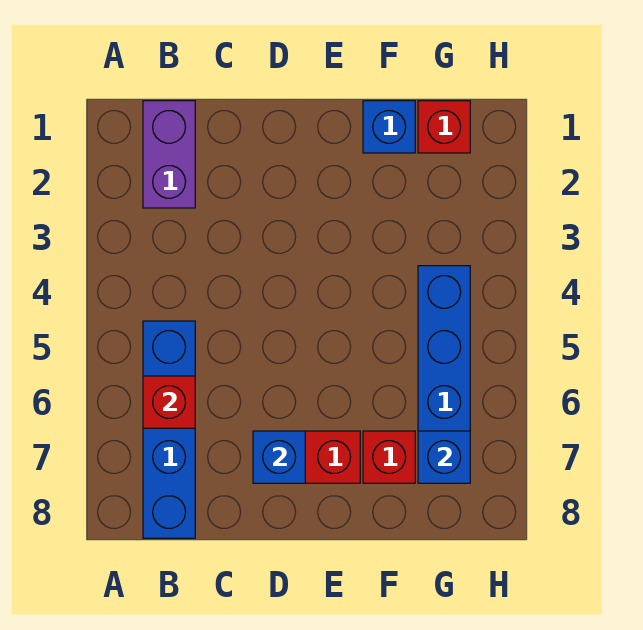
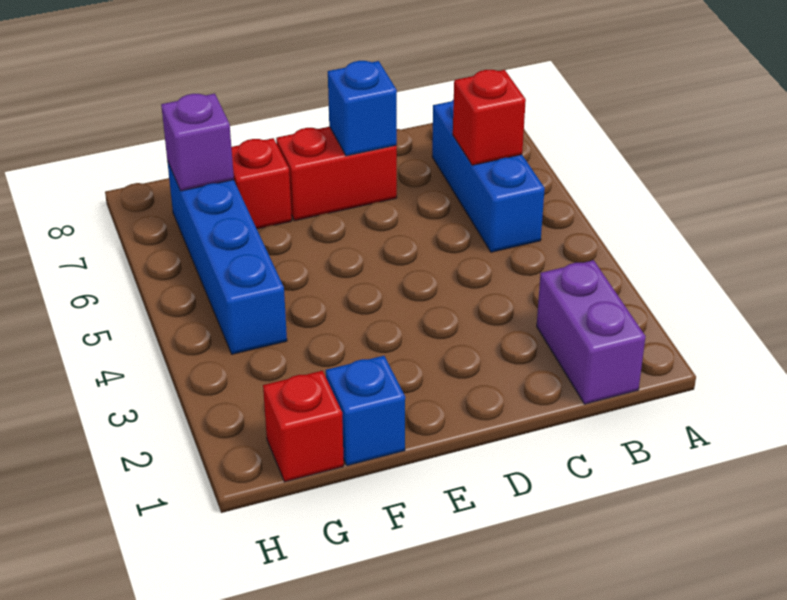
blue 1x4 brick [143,321,195,538] -> blue 1x3 brick [432,99,545,252]
blue 1x1 brick [418,431,470,483] -> purple 1x1 brick [161,94,234,191]

